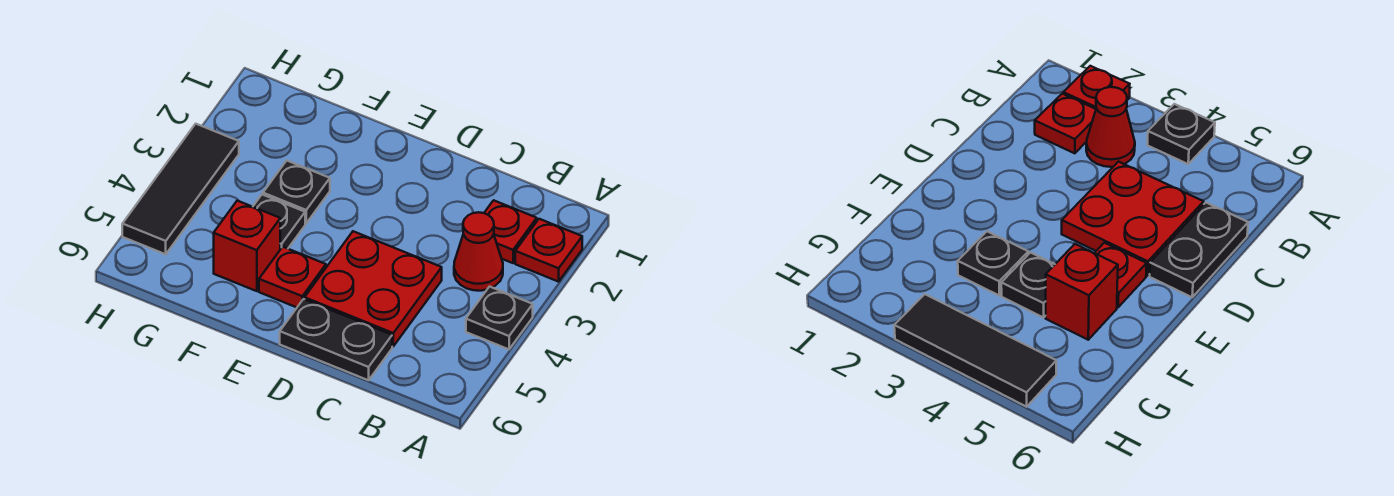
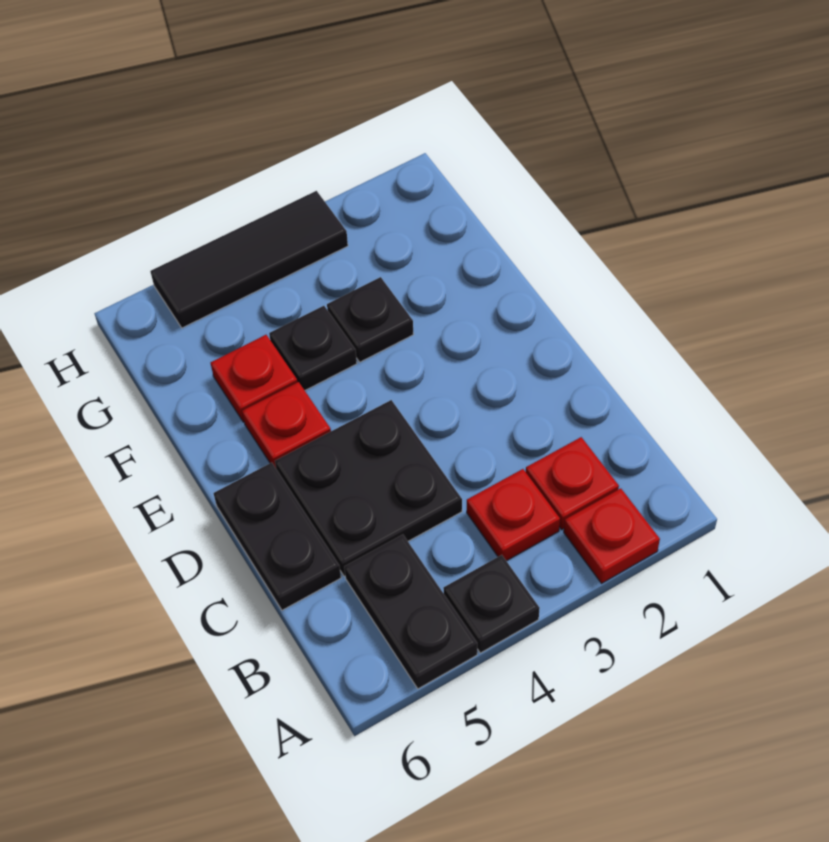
none -> black 1x2 plate [344,535,477,689]
red 1x1 cone [454,212,503,291] -> red 1x1 plate [467,469,560,561]
red 2x2 plate [305,231,442,346] -> black 2x2 plate [275,400,462,576]
red 1x1 brick [214,201,280,291] -> red 1x1 plate [211,335,297,422]

